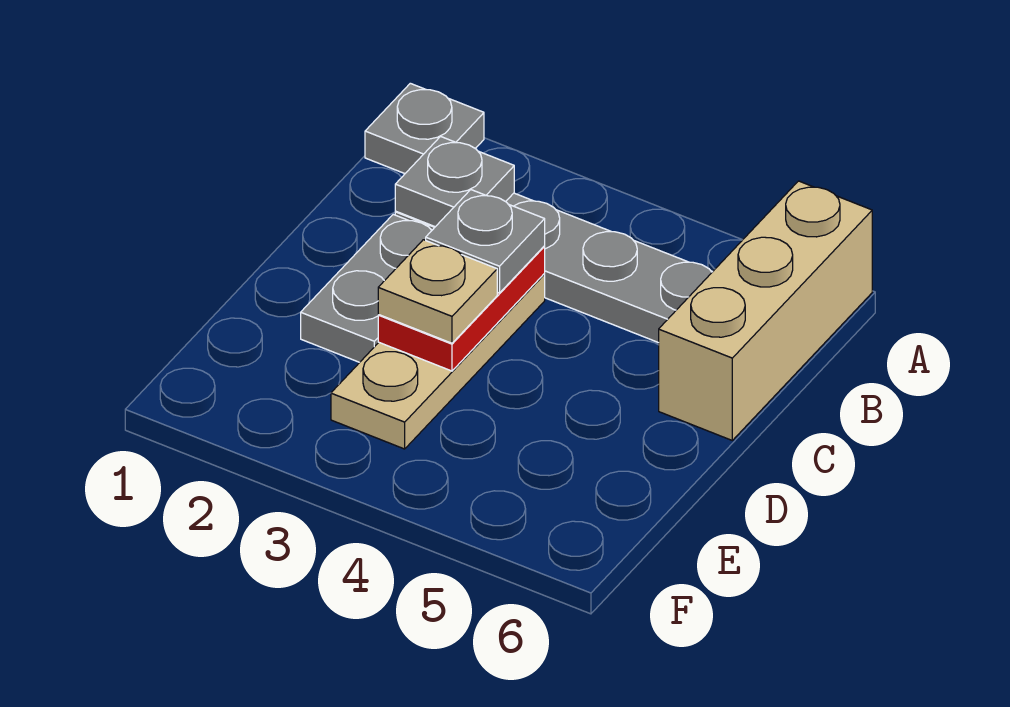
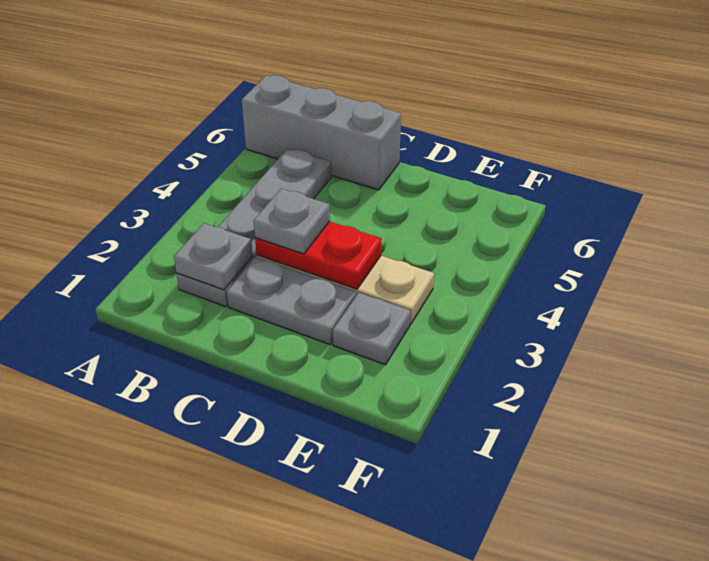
grey 1x1 plate [365,83,484,174] -> grey 1x1 plate moved to [333,293,410,365]
tan 1x3 brick [659,181,872,440] -> grey 1x3 brick [242,75,401,190]
tan 1x1 plate [378,240,497,343] -> none

